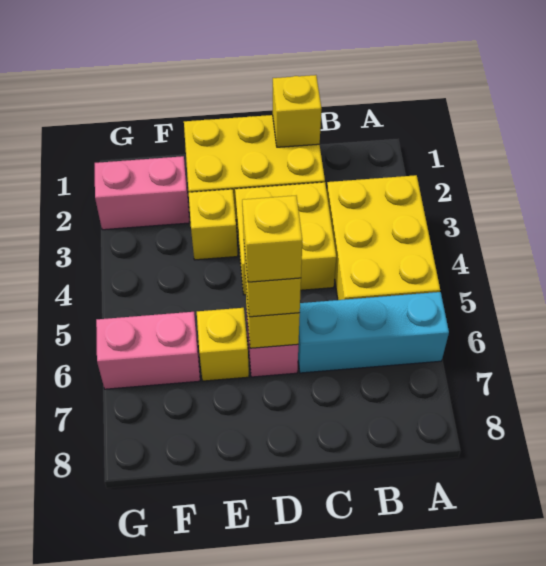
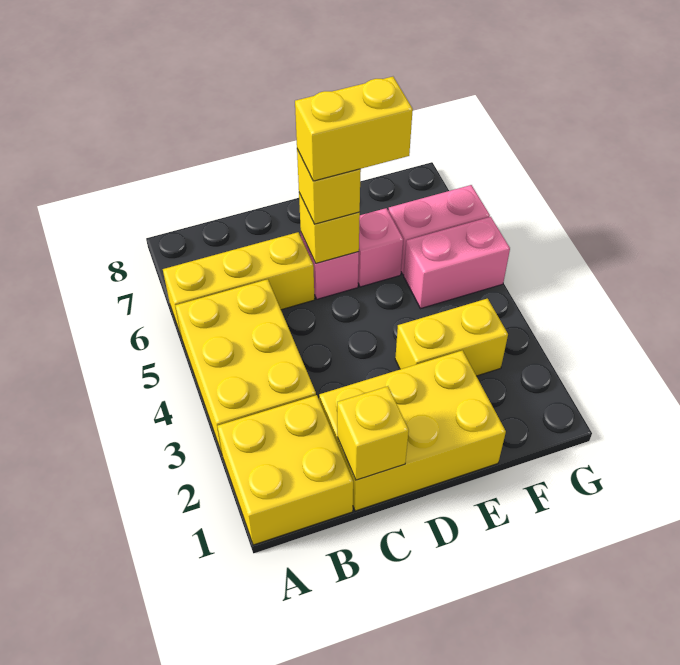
cyan 1x3 brick [298,292,449,373] -> yellow 1x3 brick [163,232,315,335]
yellow 2x2 brick [235,182,336,295] -> yellow 2x2 brick moved to [217,395,353,545]
yellow 1x1 brick [242,196,302,282] -> yellow 1x2 brick [295,77,413,181]
yellow 1x1 brick [189,189,238,260] -> yellow 1x2 brick [395,299,508,376]
yellow 1x1 brick [197,308,249,381] -> pink 1x1 brick [358,208,403,287]
pink 1x2 brick [95,156,190,230] -> pink 1x2 brick moved to [404,217,510,309]

